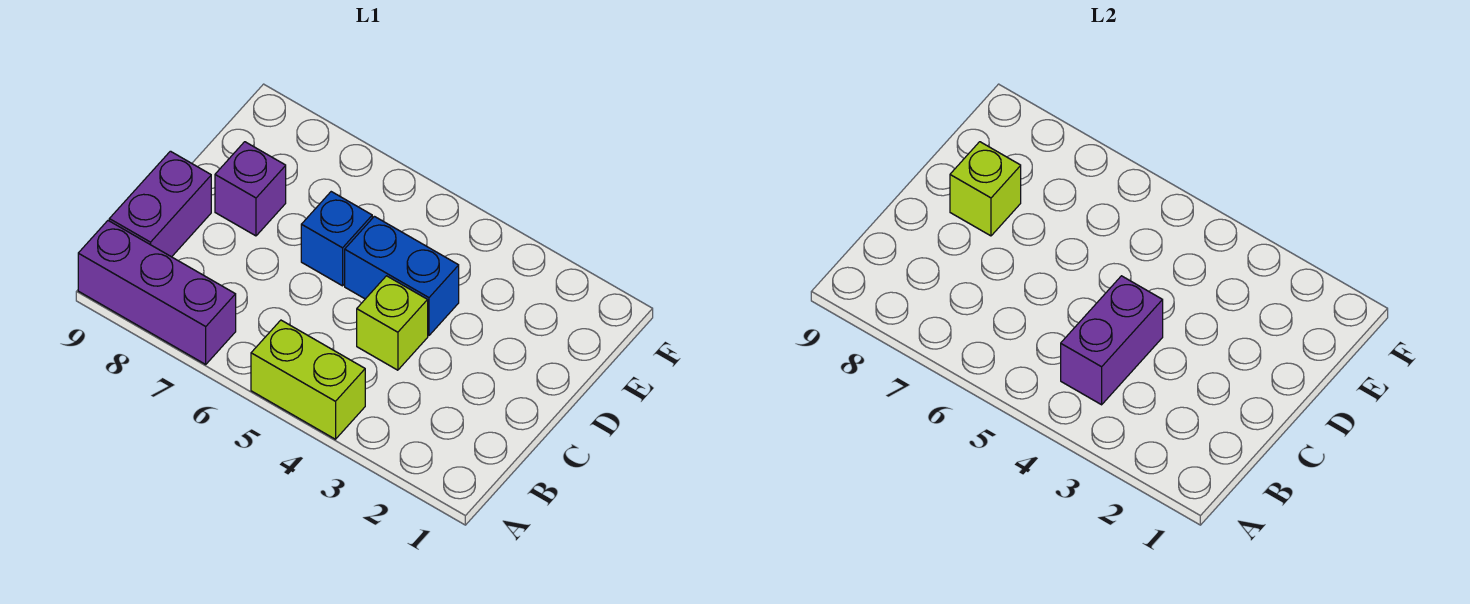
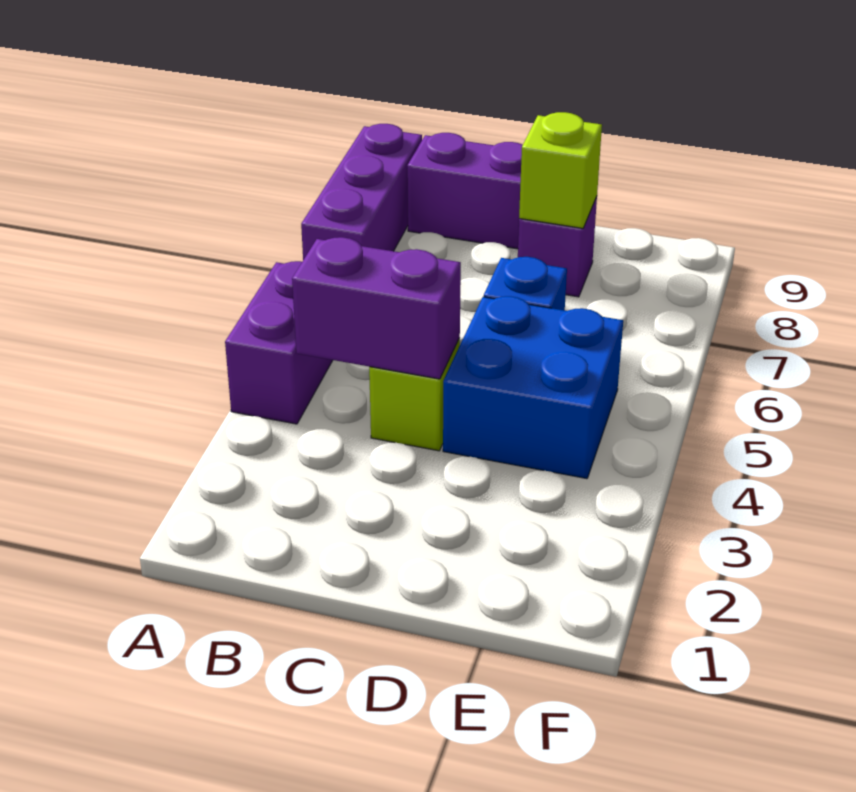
lime 1x2 brick [251,320,365,439] -> purple 1x2 brick [225,261,333,424]
blue 1x2 brick [345,216,459,336] -> blue 2x2 brick [443,296,623,479]

